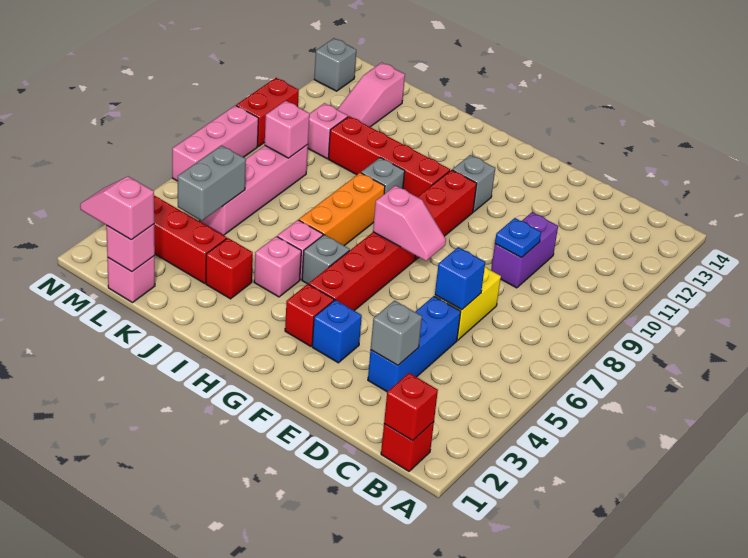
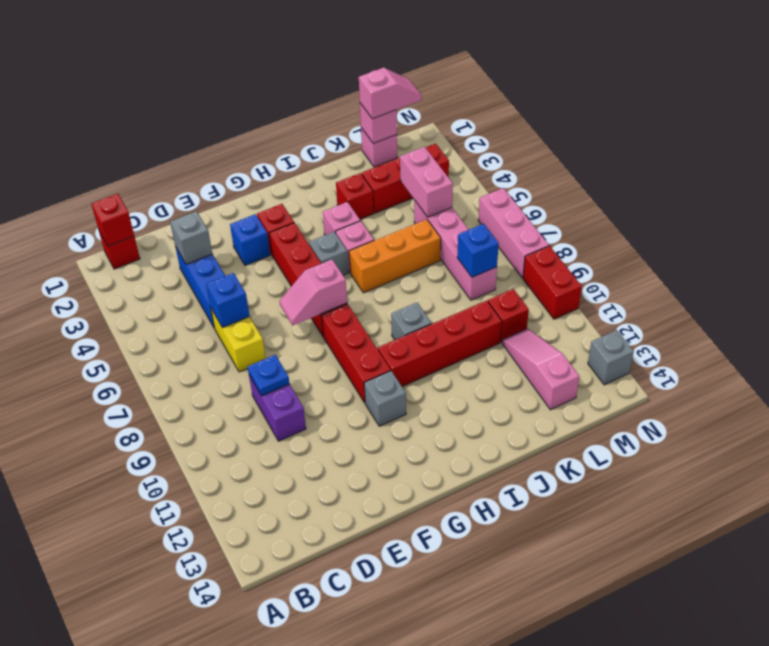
orange 1x3 brick [299,173,385,246] -> orange 1x3 brick turned to [349,219,441,293]
grey 1x2 brick [178,145,246,221] -> pink 1x2 brick [400,147,453,217]
pink 1x1 brick [265,101,310,158] -> blue 1x1 brick [457,224,499,277]
pink 1x1 brick [308,103,348,159] -> red 1x1 brick [488,289,529,342]

